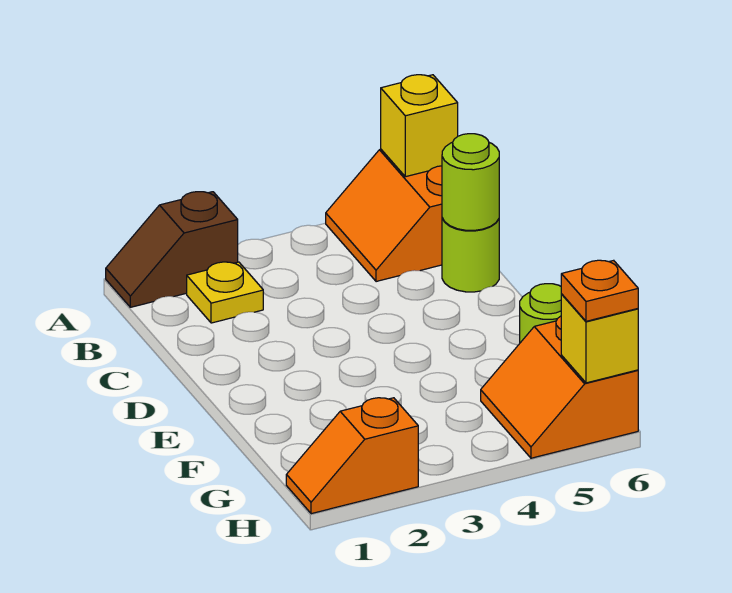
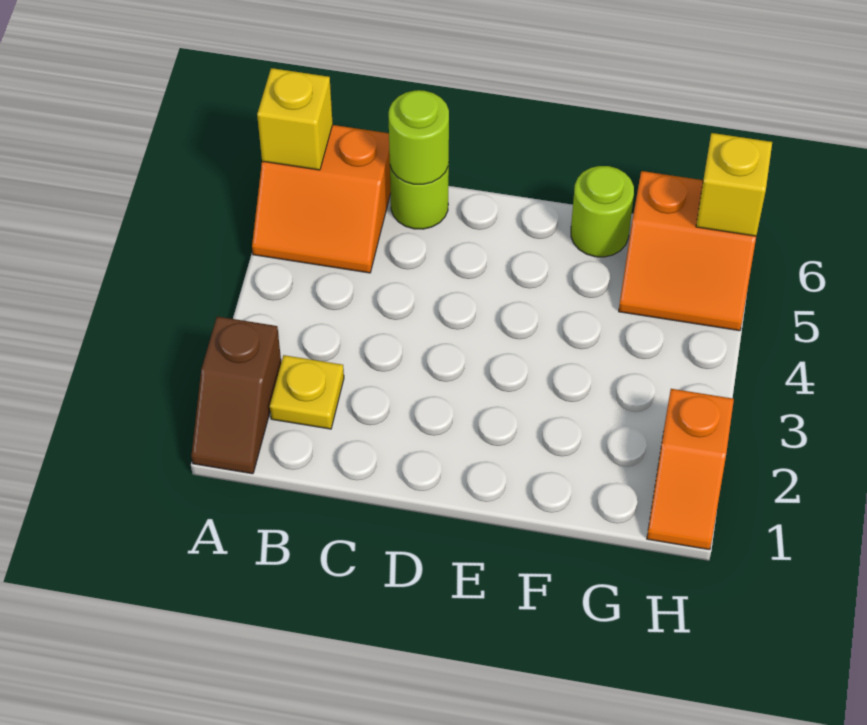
orange 1x1 plate [561,260,638,321] -> none

